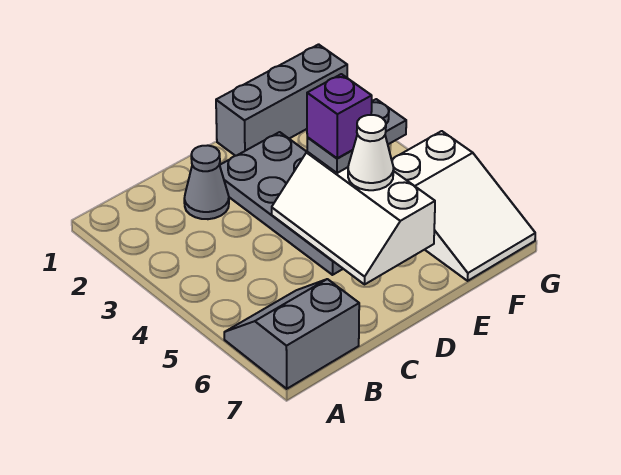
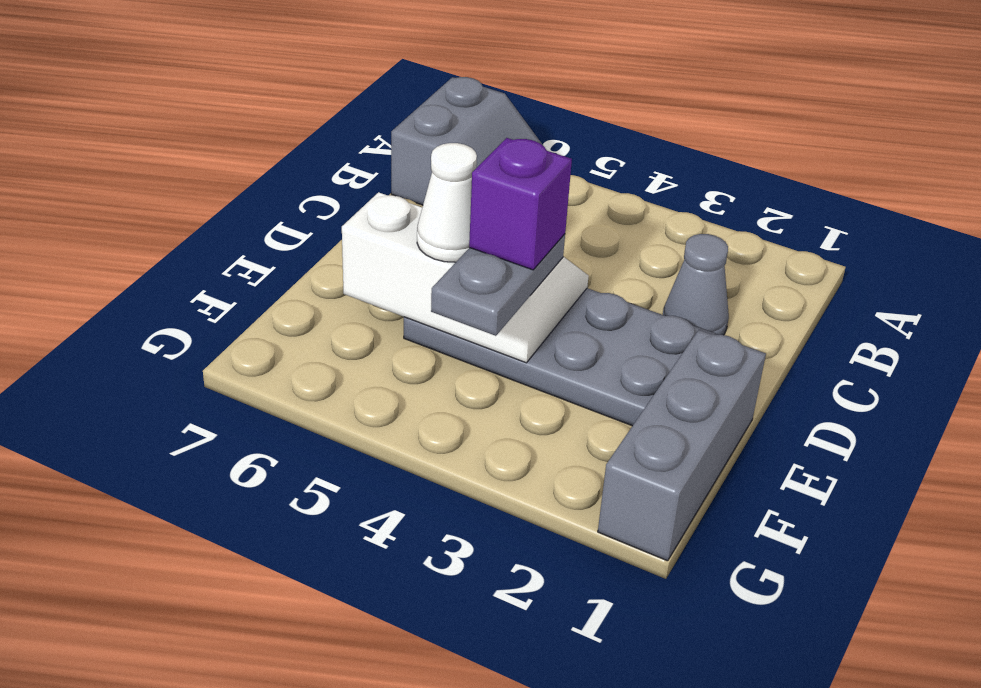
white 2x3 slope [392,131,535,281] -> none

